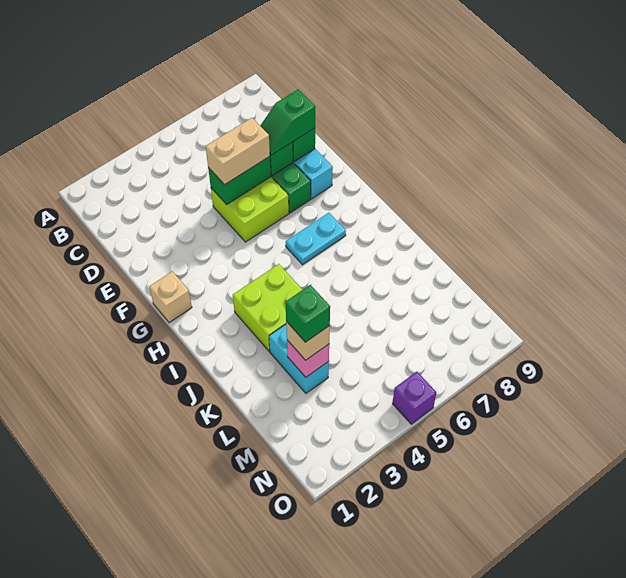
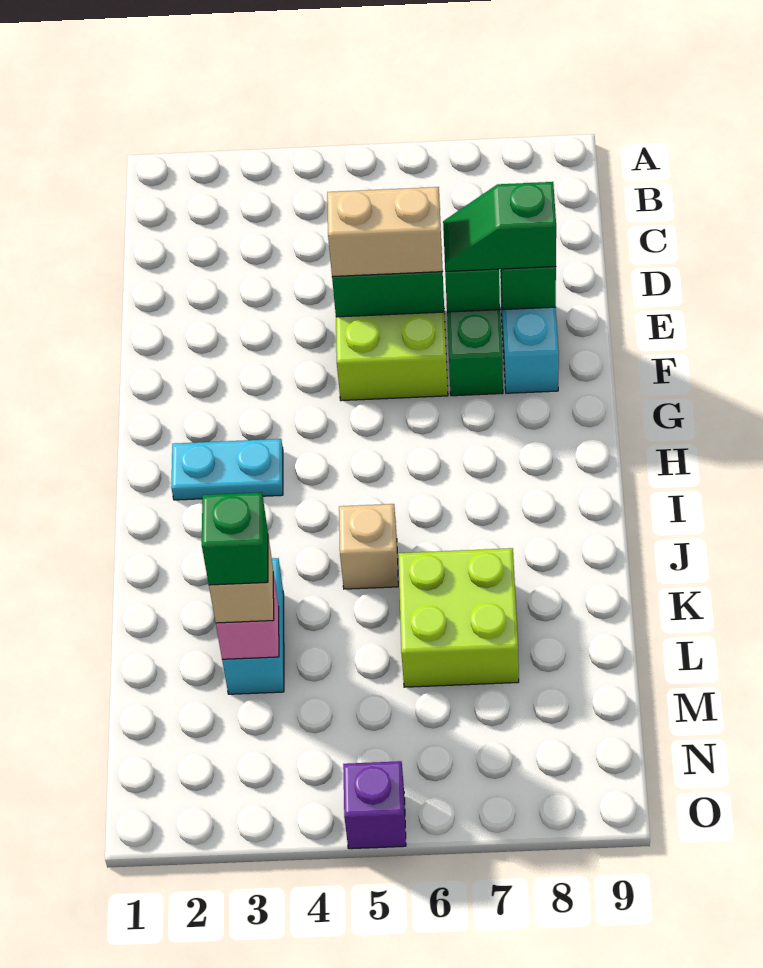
tan 1x1 brick [149,271,192,323] -> tan 1x1 brick moved to [339,504,398,589]
cyan 1x2 plate [286,213,346,265] -> cyan 1x2 plate moved to [171,439,283,500]
lime 2x2 brick [233,264,302,351] -> lime 2x2 brick moved to [398,548,519,687]

